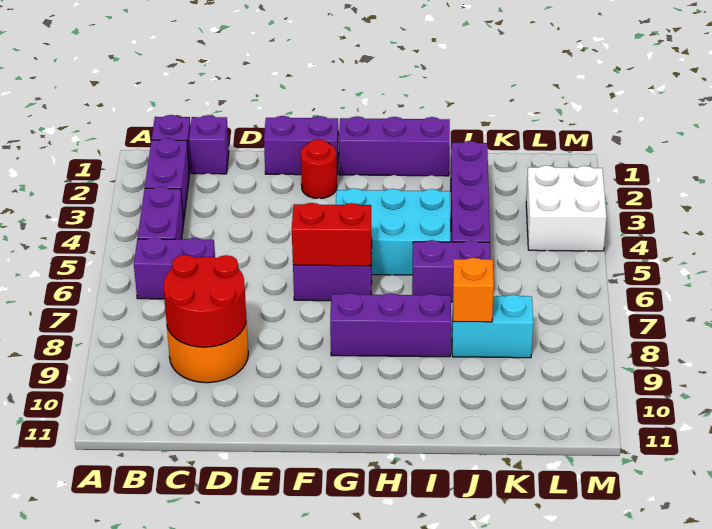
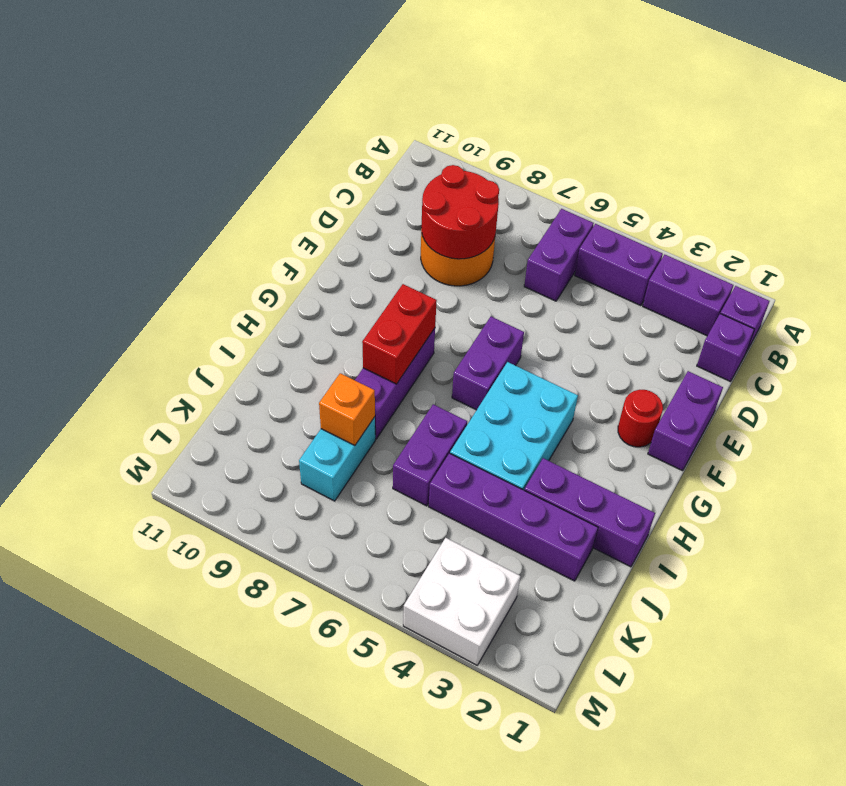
red 1x2 brick [292,203,372,266] -> red 1x2 brick moved to [362,284,437,384]
purple 1x3 brick [339,116,450,176] -> purple 1x3 brick turned to [524,458,655,567]

